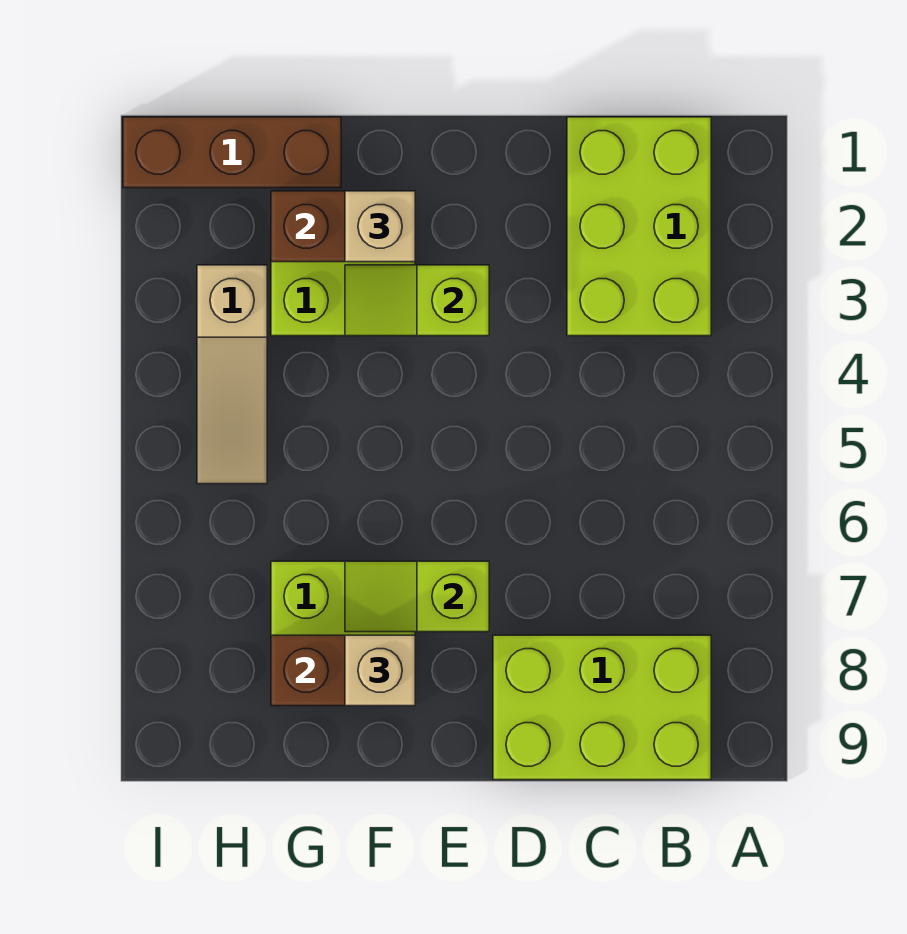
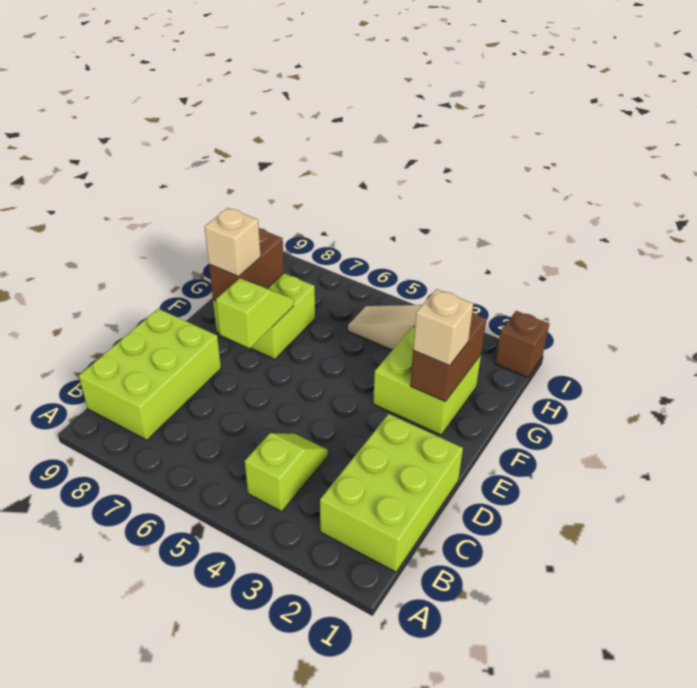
lime 2x3 brick [567,117,711,336] -> lime 2x3 brick turned to [320,414,463,572]
lime 1x2 slope [345,265,489,336] -> lime 1x2 slope moved to [245,433,328,511]
brown 1x3 brick [123,117,341,188] -> brown 1x1 brick [495,311,549,377]

